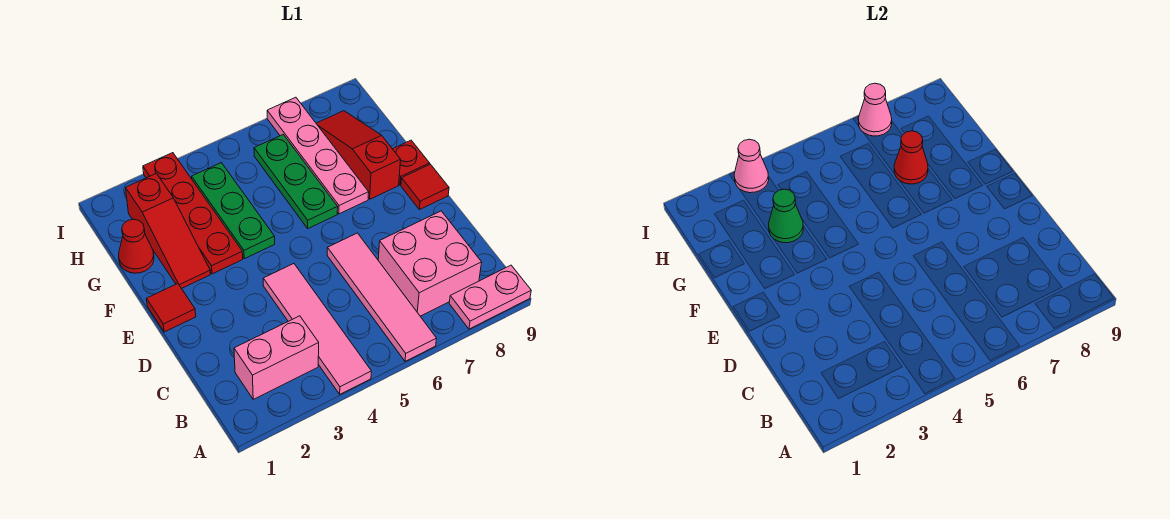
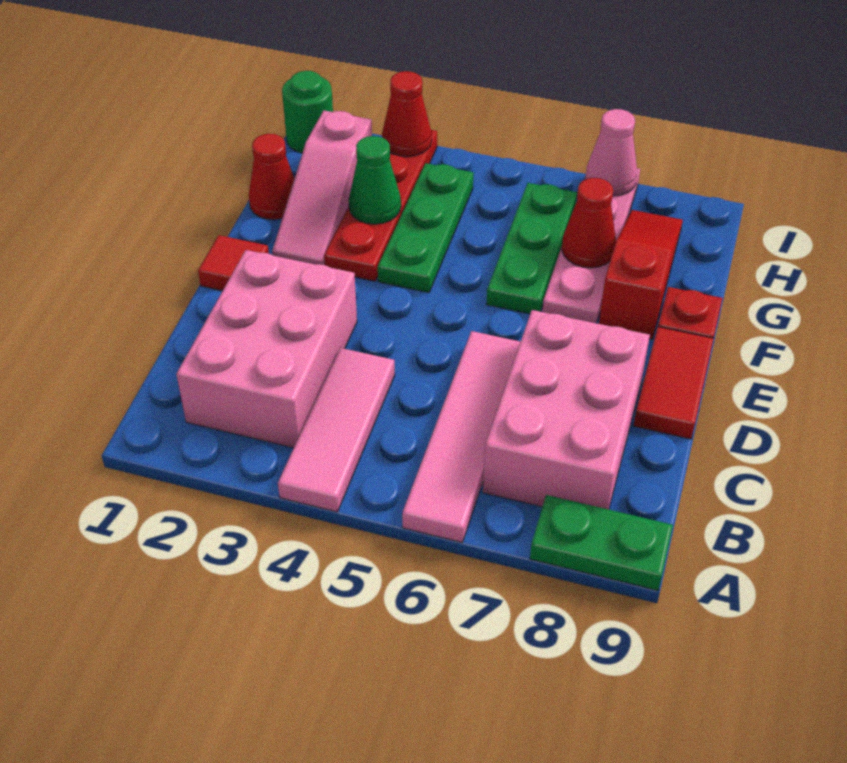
pink 1x4 tile [263,264,371,394] -> pink 1x3 tile [278,348,395,512]
pink 1x2 plate [449,265,531,329] -> green 1x2 plate [530,495,673,590]
pink 1x2 brick [234,316,319,399] -> pink 2x3 brick [176,250,357,448]
pink 2x2 brick [378,211,482,316] -> pink 2x3 brick [483,310,650,510]
red 1x1 tile [401,164,449,210] -> red 1x2 tile [633,327,714,439]
red 1x3 slope [126,173,210,288] -> pink 1x3 slope [272,111,372,265]
none -> green 1x1 round brick [282,71,333,153]
pink 1x1 cone [734,139,769,193] -> red 1x1 cone [382,71,432,157]

